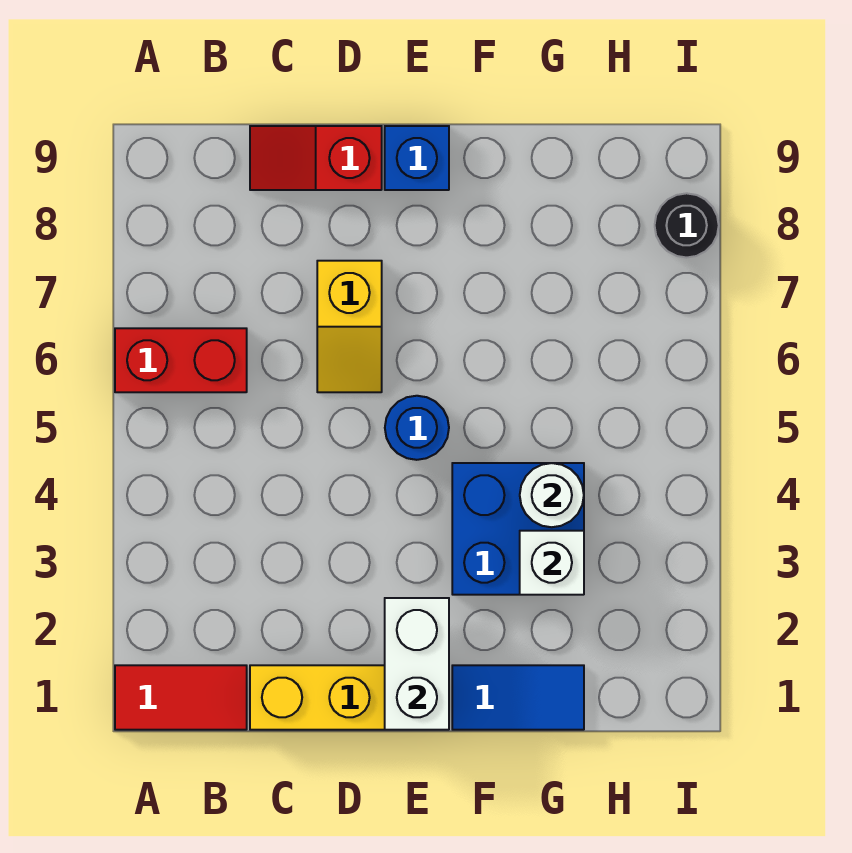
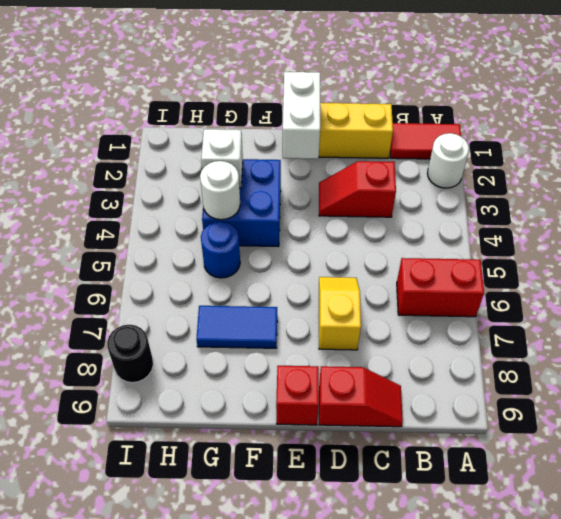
none -> white 1x1 round brick [428,133,469,188]
none -> red 1x2 slope [319,161,396,217]
blue 1x1 round brick [385,396,449,460] -> blue 1x1 round brick moved to [201,222,240,278]
blue 1x1 brick [385,126,449,190] -> red 1x1 brick [276,365,319,425]
blue 1x2 tile [452,665,584,730] -> blue 1x2 tile moved to [196,306,277,348]

